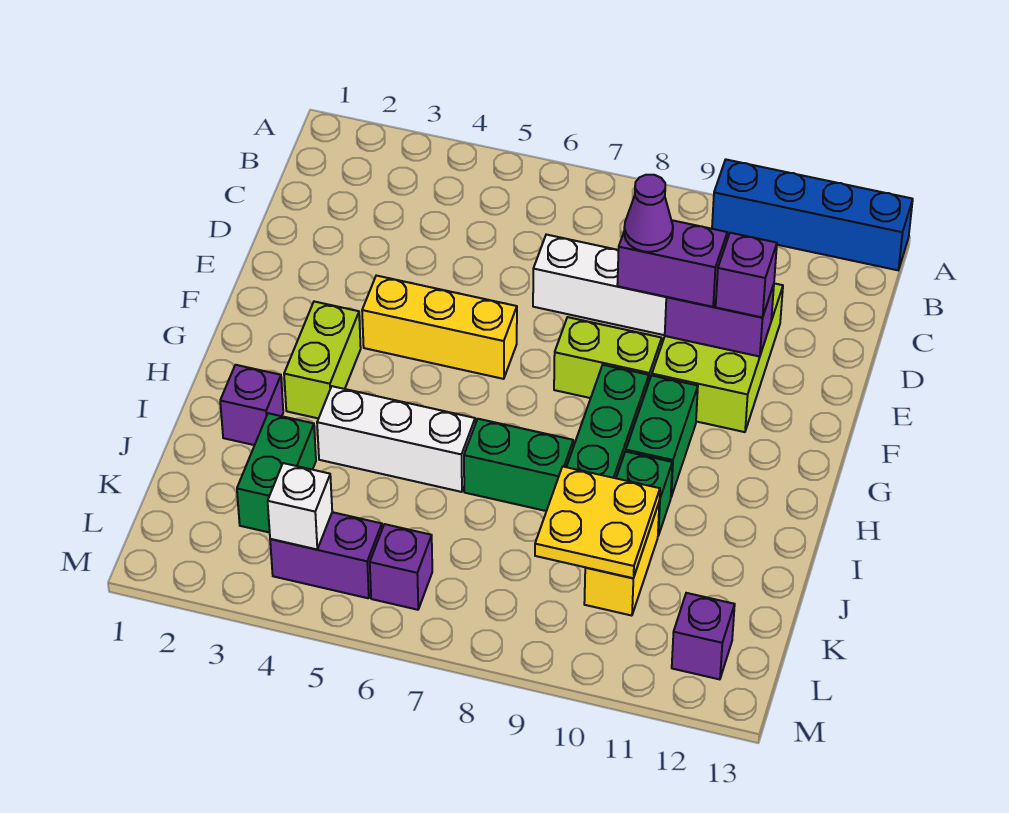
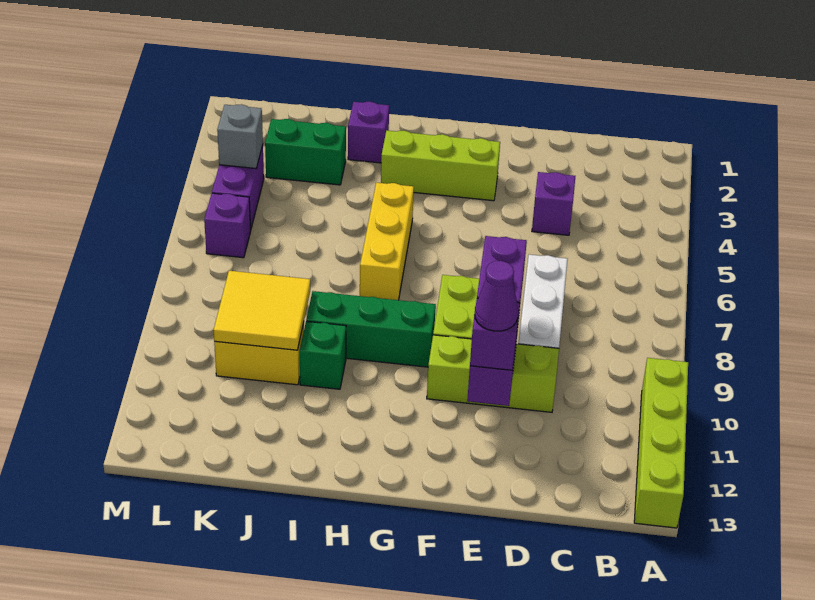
blue 1x4 brick [712,160,913,270] -> lime 1x4 brick [634,358,688,528]
lime 2x3 brick [652,283,783,432] -> lime 1x3 brick [427,335,559,412]
purple 1x1 cone [624,175,673,252] -> purple 1x1 cone moved to [475,261,518,331]
yellow 1x3 brick [362,276,517,379] -> yellow 1x3 brick moved to [360,183,414,300]
lime 1x2 brick [284,302,361,418] -> lime 1x3 brick [381,131,500,201]
green 1x2 brick [626,375,698,497] -> none
white 1x3 brick [317,386,475,492] -> none
green 1x2 brick [464,419,573,511] -> none
yellow 2x2 plate [535,466,660,578] -> yellow 2x2 tile [214,271,310,350]
white 1x1 brick [268,463,332,549] -> grey 1x1 brick [217,104,263,169]
purple 1x1 brick [672,593,735,679] -> purple 1x1 brick moved to [532,172,575,235]

